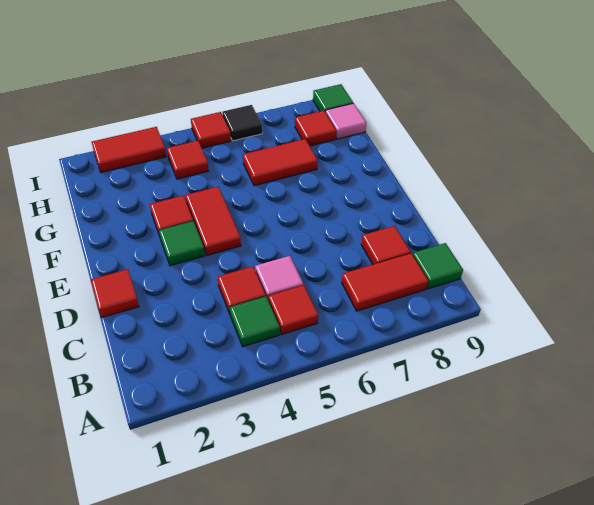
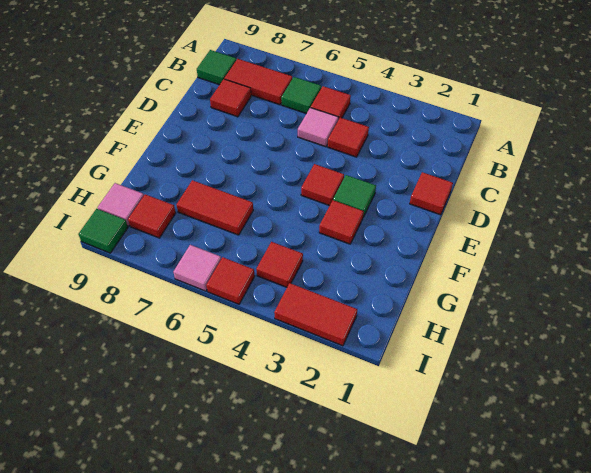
green 1x1 tile [230,296,280,347] -> green 1x1 tile moved to [281,77,321,114]
red 1x2 tile [185,187,241,255] -> red 1x1 tile [301,164,344,206]
black 1x1 tile [222,105,262,141] -> pink 1x1 tile [173,245,221,291]

